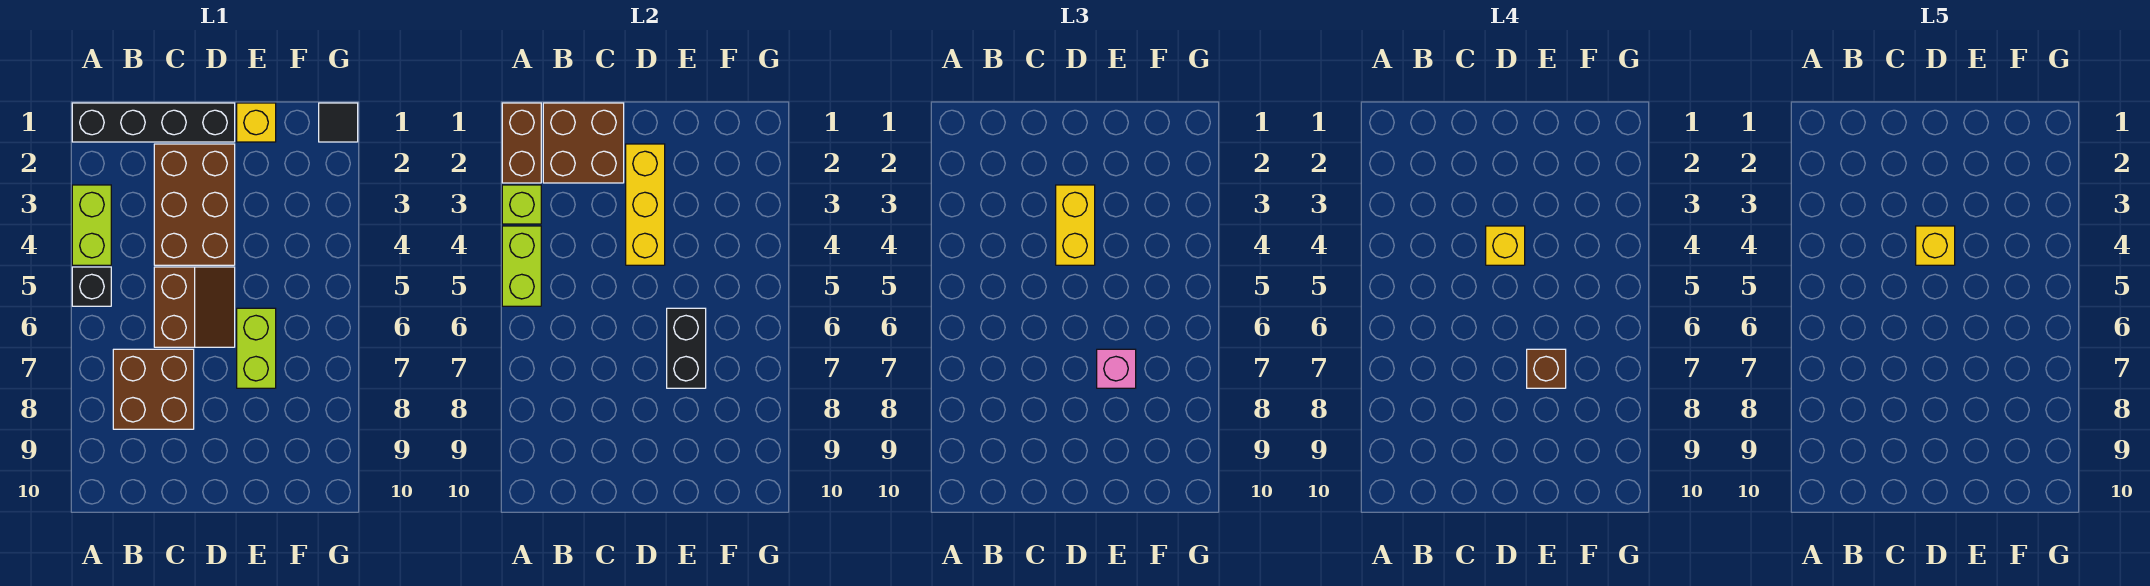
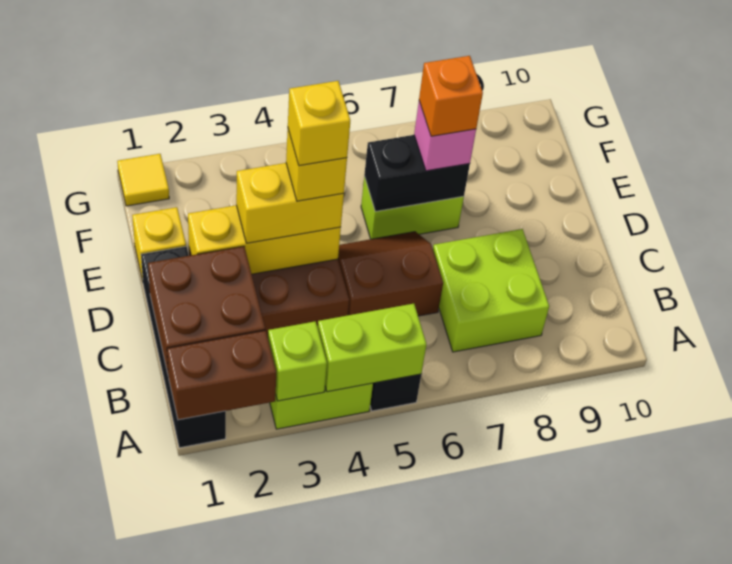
brown 2x2 brick [113,349,194,429] -> lime 2x2 brick [433,229,549,352]
brown 1x1 brick [1527,349,1566,388] -> orange 1x1 brick [419,56,483,136]
black 1x1 tile [319,103,358,142] -> yellow 1x1 tile [117,154,169,206]

